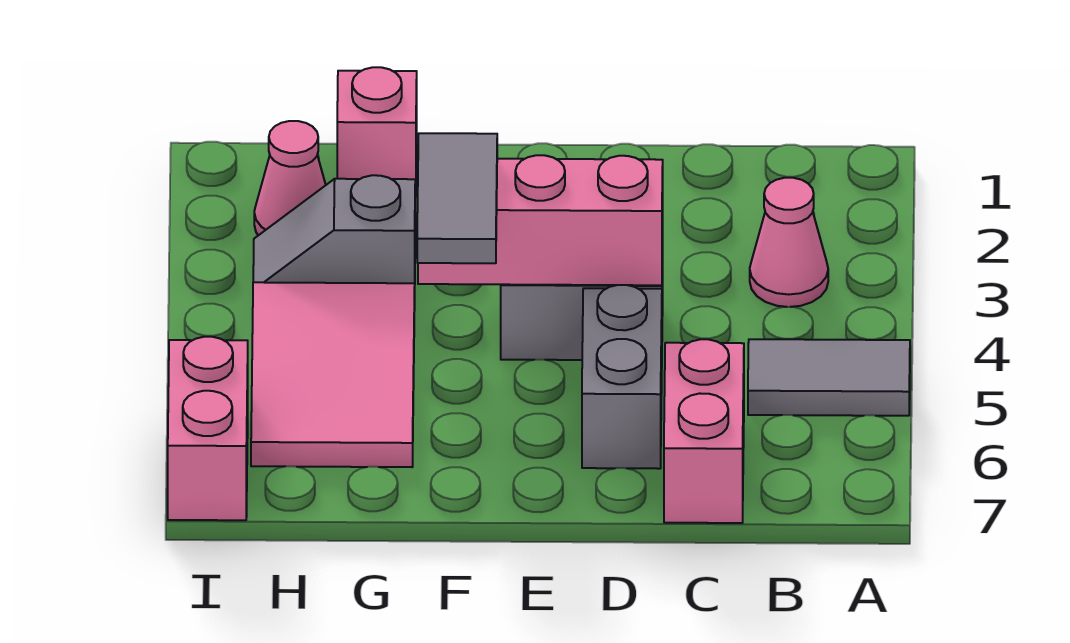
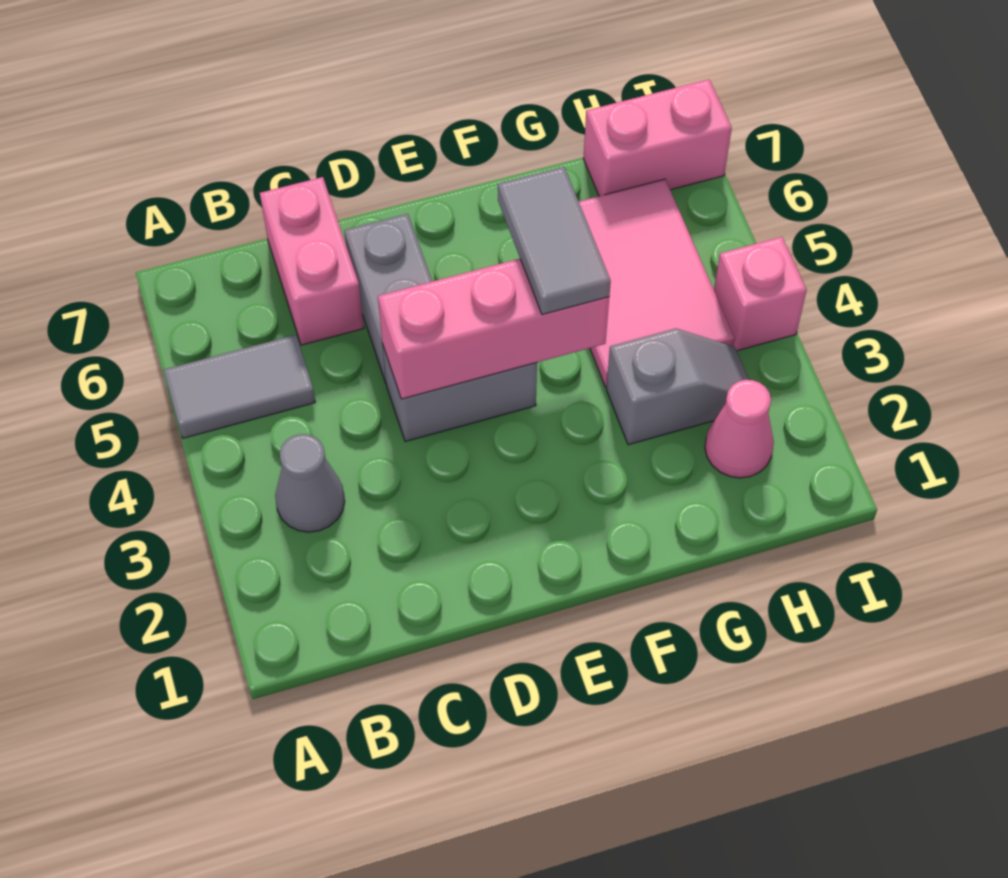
pink 1x1 cone [750,178,828,307] -> grey 1x1 cone [275,434,345,532]
pink 1x1 brick [337,67,417,197] -> pink 1x1 brick moved to [714,237,807,351]
pink 1x2 brick [168,337,248,520] -> pink 1x2 brick turned to [583,79,732,196]

